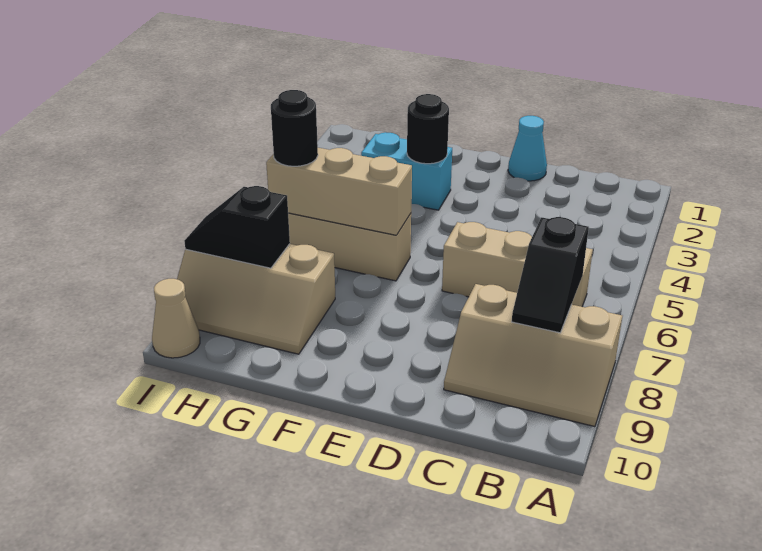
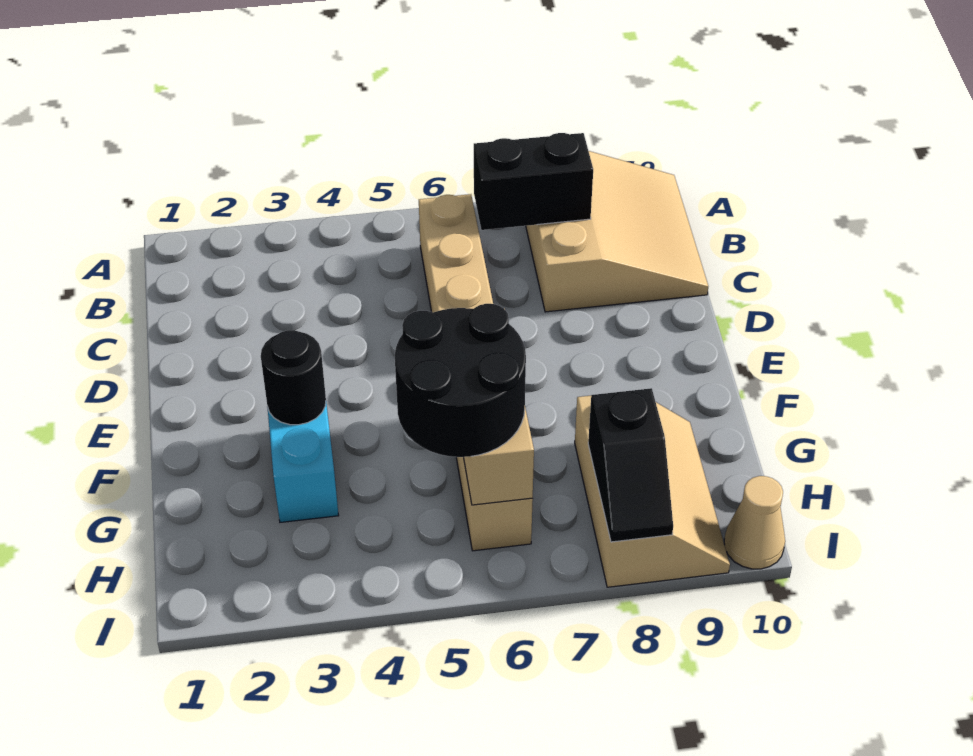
tan 2x3 slope [444,284,622,427] -> tan 3x3 slope [526,151,708,312]
black 1x2 slope [512,217,589,333] -> black 1x2 brick [474,133,593,230]
cyan 1x1 cone [508,116,547,181] -> none
black 1x1 round brick [271,90,318,166] -> black 2x2 round brick [395,304,526,457]

